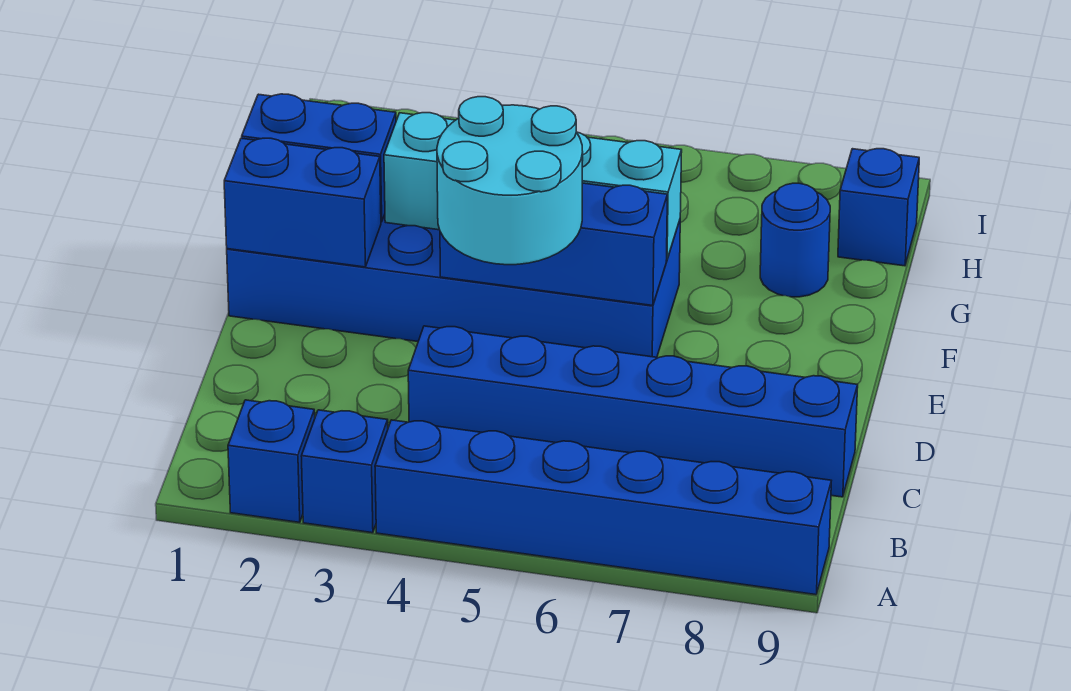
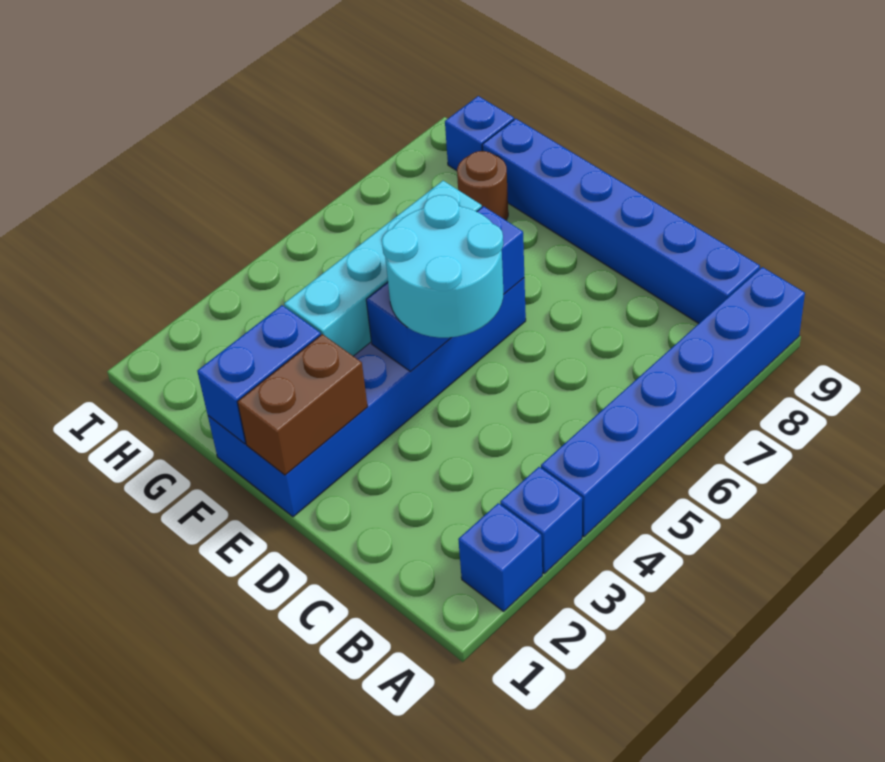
blue 1x6 brick [408,326,858,497] -> blue 1x6 brick turned to [482,119,760,323]
blue 1x2 brick [224,138,381,267] -> brown 1x2 brick [238,334,368,475]
blue 1x1 round brick [760,183,830,297] -> brown 1x1 round brick [457,151,508,220]

